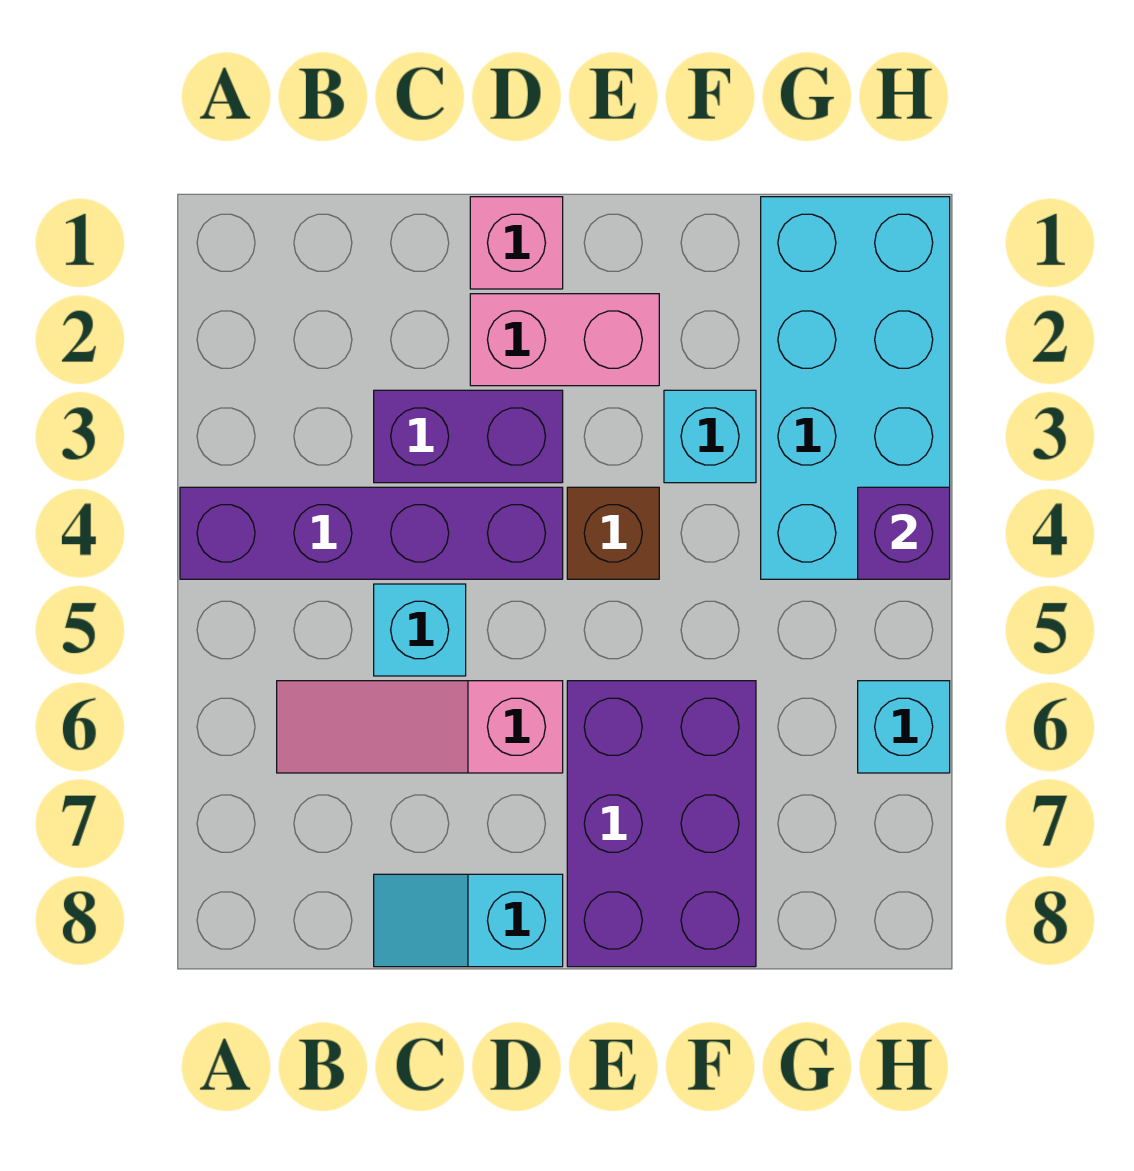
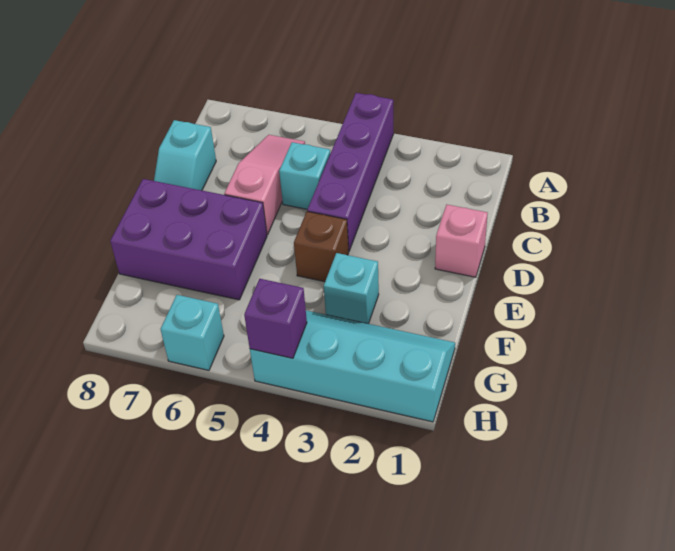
purple 1x2 brick [374,390,563,483] -> none
cyan 1x2 slope [374,874,563,967] -> cyan 1x2 slope turned to [154,120,216,190]
pink 1x2 brick [470,294,659,386] -> none
cyan 2x4 brick [761,197,950,579] -> cyan 2x4 slope [250,310,455,422]

